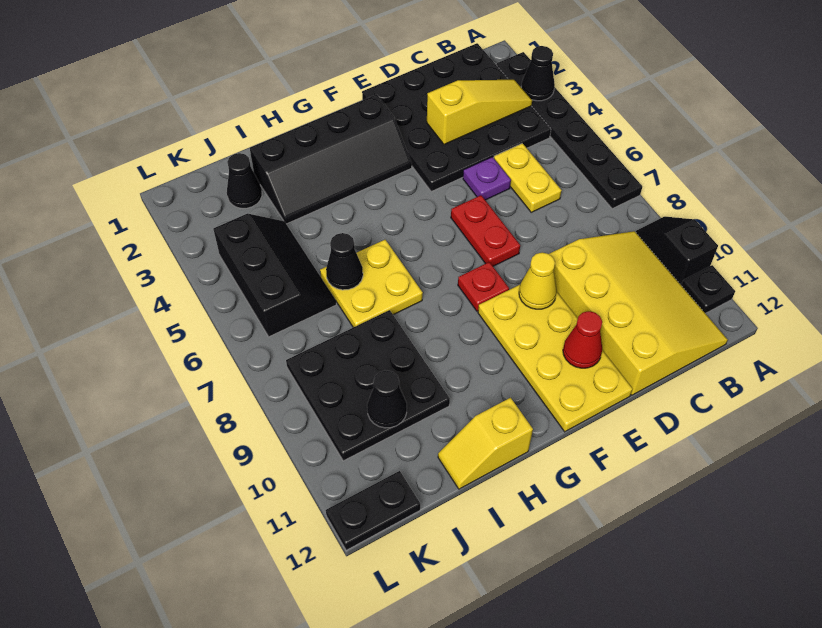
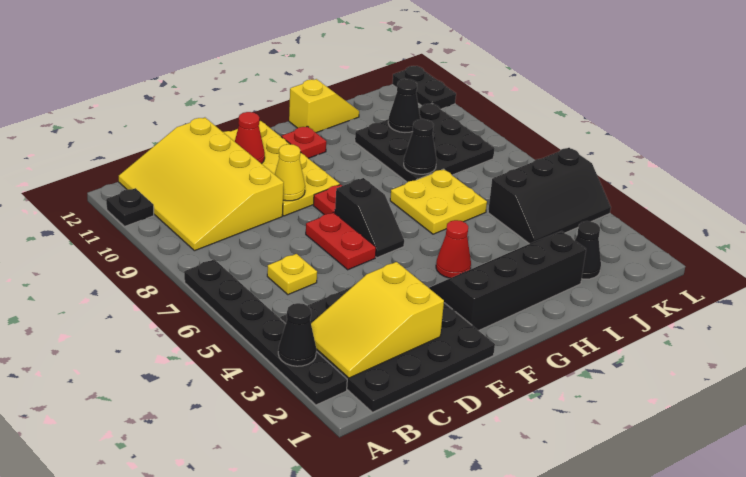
black 1x2 slope [636,217,718,285] -> black 1x2 slope moved to [335,178,404,258]
yellow 1x3 slope [427,80,532,144] -> yellow 2x3 slope [311,262,444,378]
yellow 1x2 plate [494,143,562,212] -> yellow 1x1 plate [267,254,317,295]
purple 1x1 plate [463,157,511,200] -> none
none -> red 1x1 cone [436,220,471,278]
none -> red 1x1 plate [281,126,326,158]
black 1x1 cone [326,233,363,290] -> black 1x1 cone moved to [404,119,437,174]
black 2x3 slope [213,214,336,337] -> black 2x3 slope turned to [488,148,611,244]
black 1x2 plate [326,471,420,550] -> black 1x2 plate turned to [392,66,456,109]

